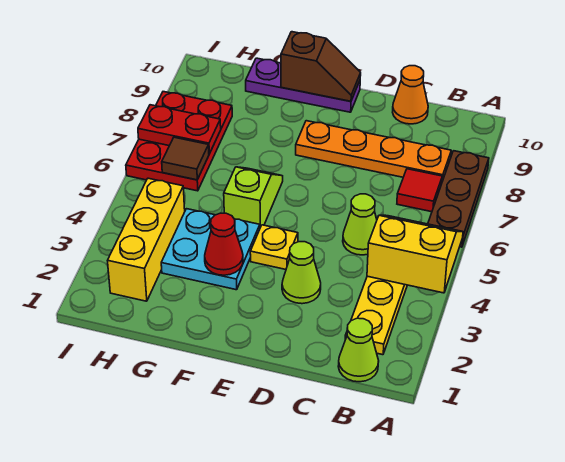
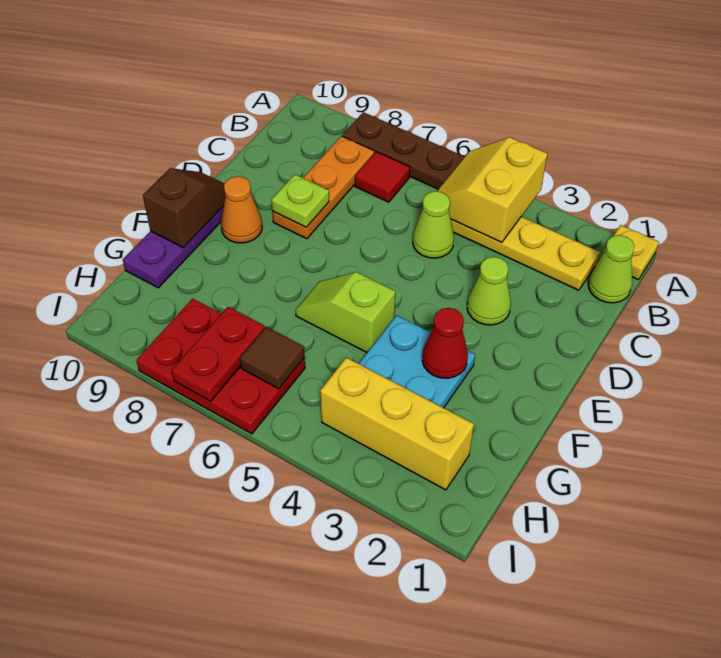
orange 1x4 plate [296,121,451,181] -> orange 1x3 plate [272,136,374,239]
orange 1x1 cone [393,66,428,124] -> orange 1x1 cone moved to [221,176,262,243]
none -> lime 1x1 plate [271,174,329,227]
yellow 1x1 plate [250,225,298,269] -> yellow 1x1 plate moved to [602,225,659,280]

